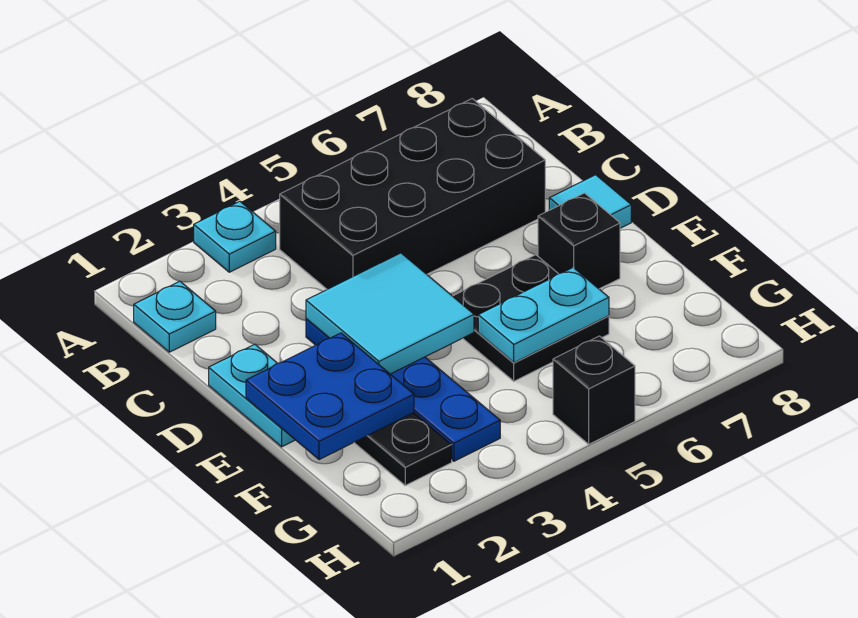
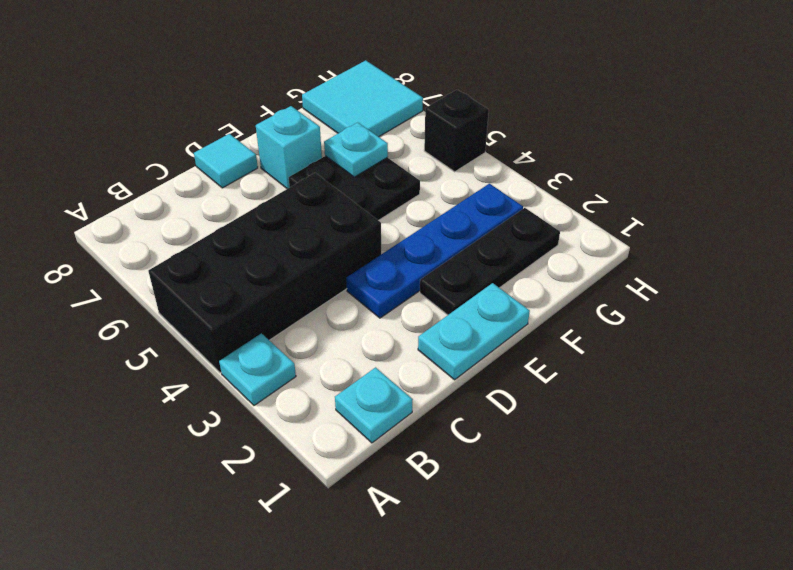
black 2x4 brick [280,99,545,289] -> black 2x4 brick turned to [148,173,381,373]
cyan 2x2 tile [306,253,474,374] -> cyan 2x2 tile moved to [302,60,423,137]
blue 2x2 plate [246,333,414,460] -> none
black 1x1 brick [538,193,620,289] -> cyan 1x1 brick [256,106,322,189]
cyan 1x2 plate [478,268,609,363] -> cyan 1x1 plate [324,122,388,177]

